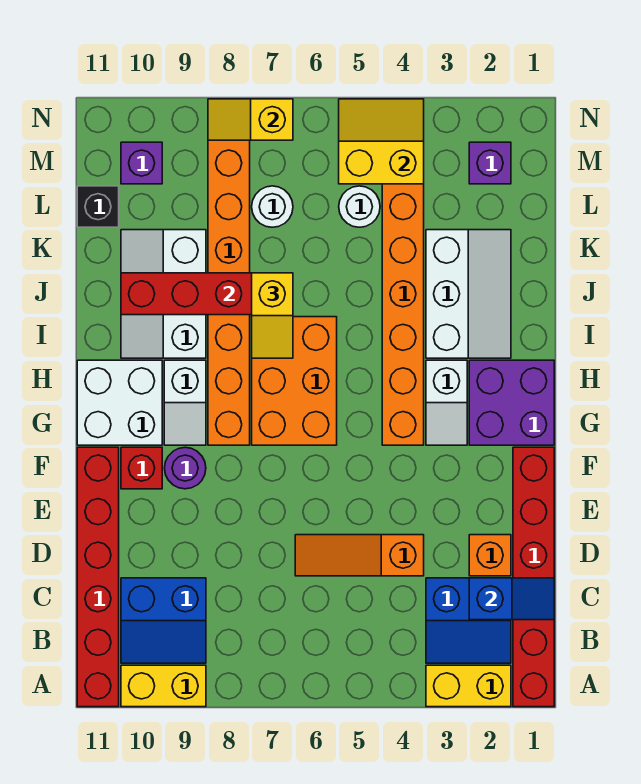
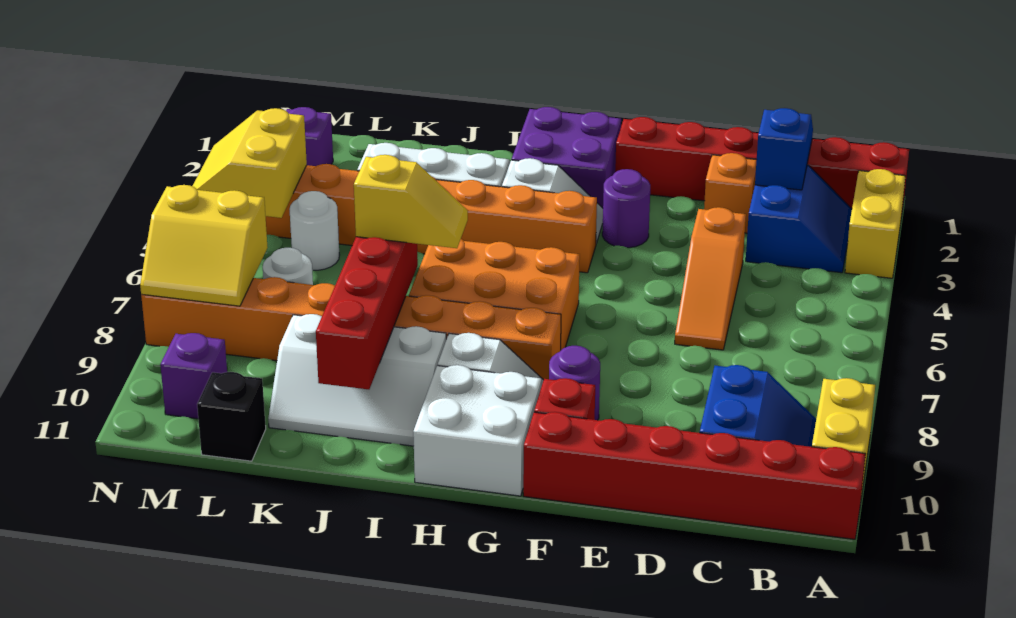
none -> purple 1x1 round brick [602,169,650,248]
yellow 1x2 slope [208,99,293,140] -> yellow 2x2 slope [140,185,268,306]

